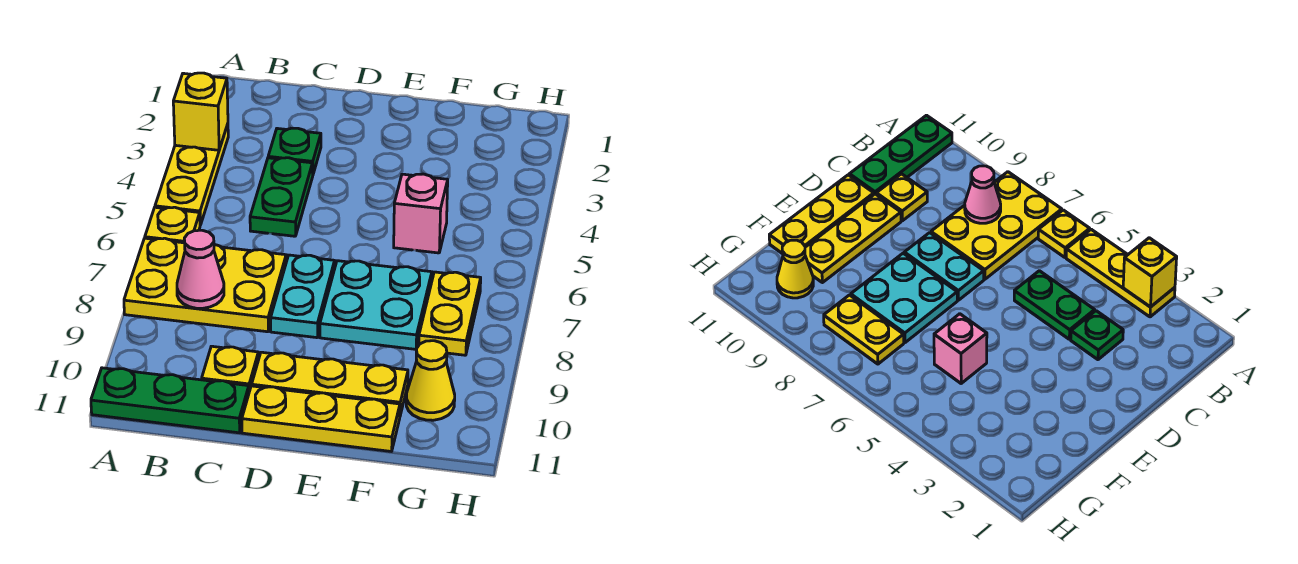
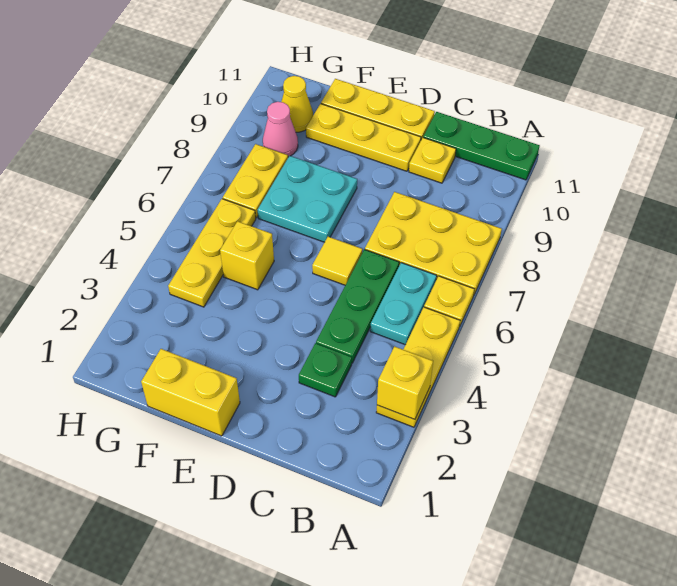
pink 1x1 cone [177,230,224,308] -> pink 1x1 cone moved to [263,102,298,157]
green 1x2 plate [250,158,313,236] -> green 1x3 plate [316,249,399,363]
none -> yellow 1x1 tile [312,237,362,285]
cyan 1x2 plate [271,255,335,338] -> cyan 1x2 plate moved to [370,263,437,345]
none -> yellow 1x2 brick [141,349,240,436]
pink 1x1 brick [394,174,448,253] -> yellow 1x1 brick [220,221,274,290]
none -> yellow 1x3 plate [168,199,256,307]

